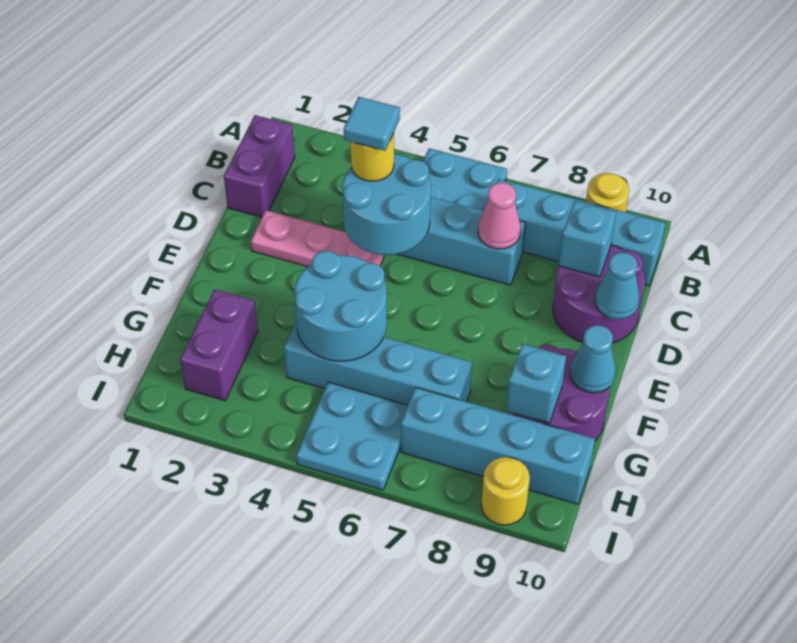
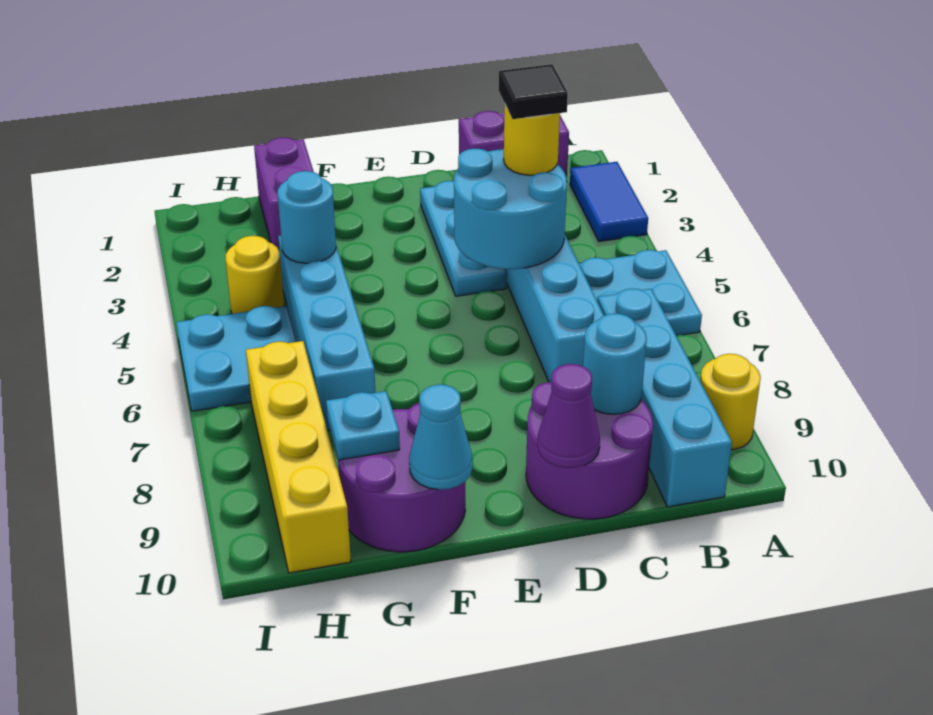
none -> blue 1x2 tile [570,162,648,242]
cyan 1x1 tile [344,97,400,151] -> black 1x1 tile [499,64,568,119]
pink 1x1 cone [478,183,521,249] -> none
cyan 1x1 brick [559,201,616,277] -> cyan 1x1 round brick [583,314,647,414]
pink 1x3 plate [251,210,385,267] -> cyan 1x3 plate [420,181,507,296]
cyan 1x1 cone [595,252,640,319] -> purple 1x1 cone [537,364,600,468]
cyan 2x2 round brick [294,251,387,361] -> cyan 1x1 round brick [278,171,336,263]
purple 1x2 brick [180,289,258,401] -> purple 1x2 brick turned to [254,138,314,250]
cyan 1x1 brick [506,344,566,423] -> cyan 1x1 plate [326,391,400,460]
cyan 1x4 brick [401,387,595,504] -> yellow 1x4 brick [246,341,351,573]
yellow 1x1 round brick [481,457,530,525] -> yellow 1x1 round brick moved to [225,236,284,314]

